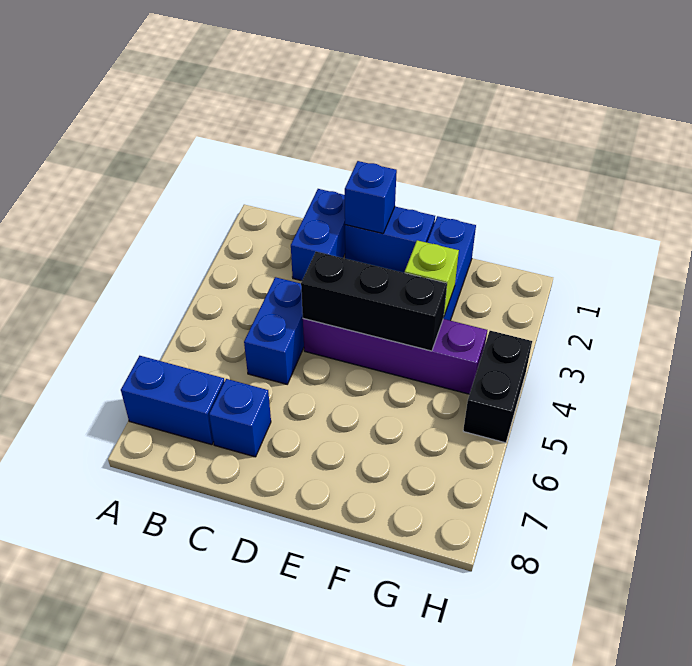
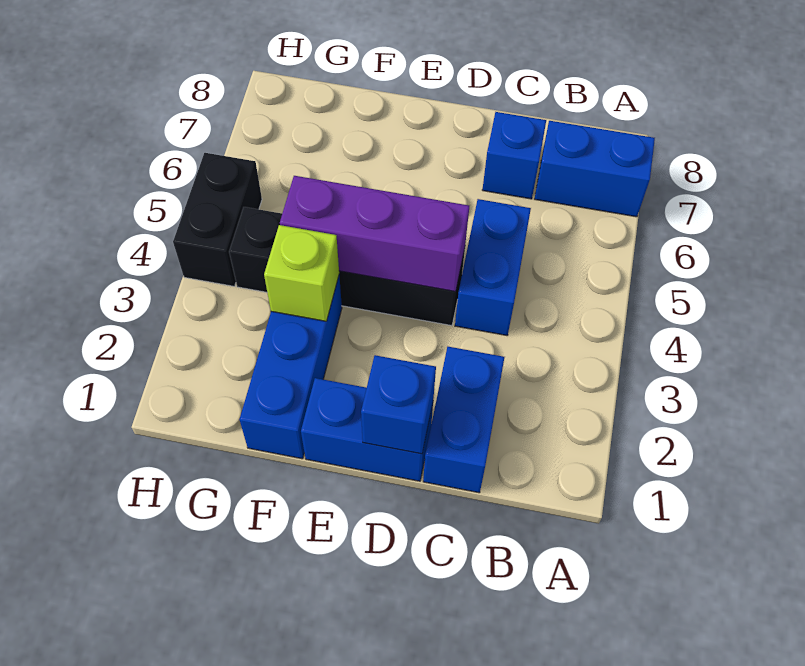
purple 1x4 brick [303,319,487,394] -> black 1x4 brick [229,207,465,326]
black 1x3 brick [301,252,447,351] -> purple 1x3 brick [280,176,469,292]

